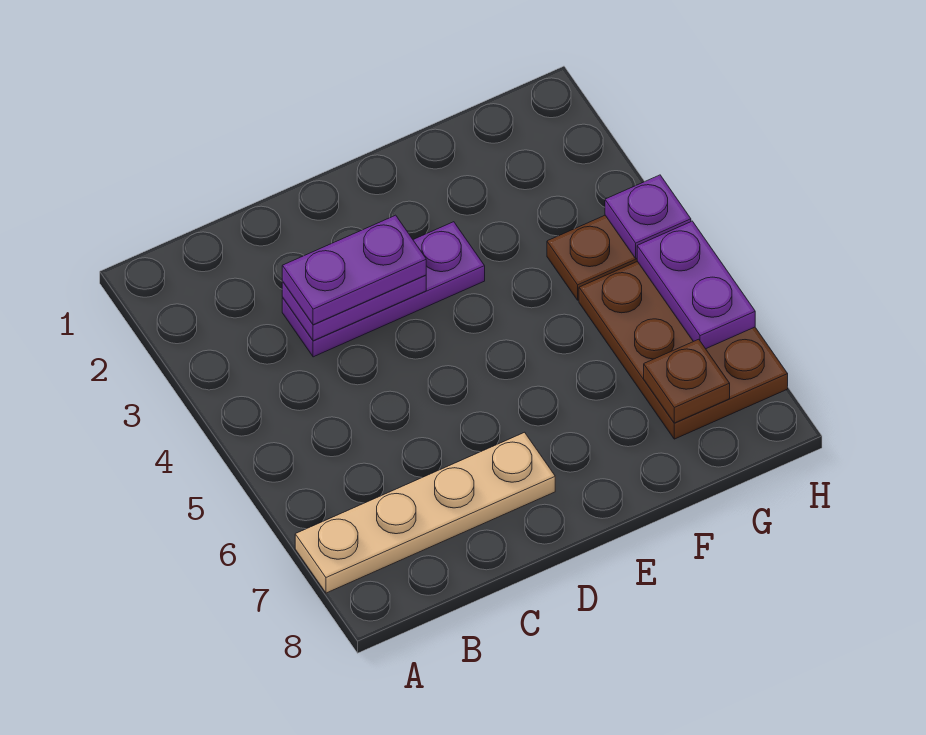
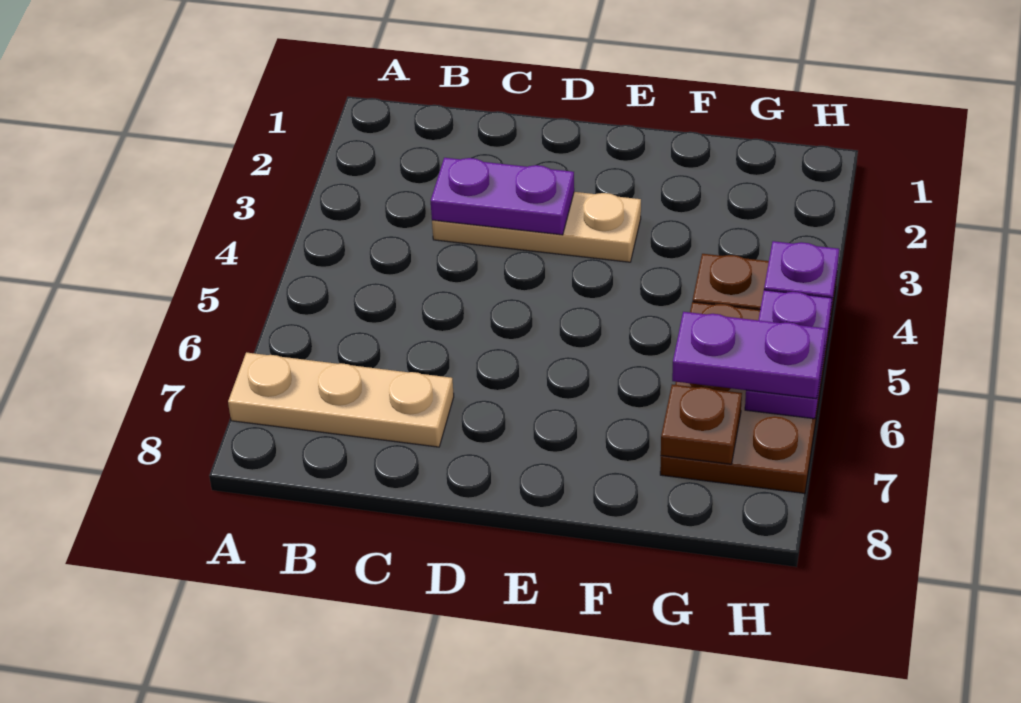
tan 1x4 plate [295,432,555,593] -> tan 1x3 plate [228,352,454,447]
purple 1x3 plate [282,222,485,357] -> tan 1x3 plate [432,192,641,262]
purple 1x2 plate [282,215,426,325] -> purple 1x2 plate moved to [672,312,826,399]

